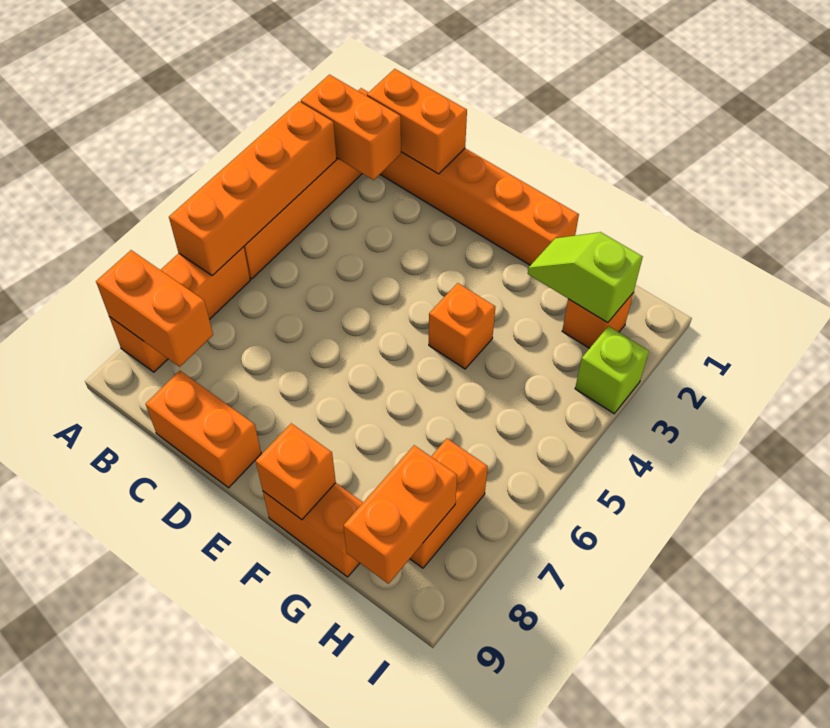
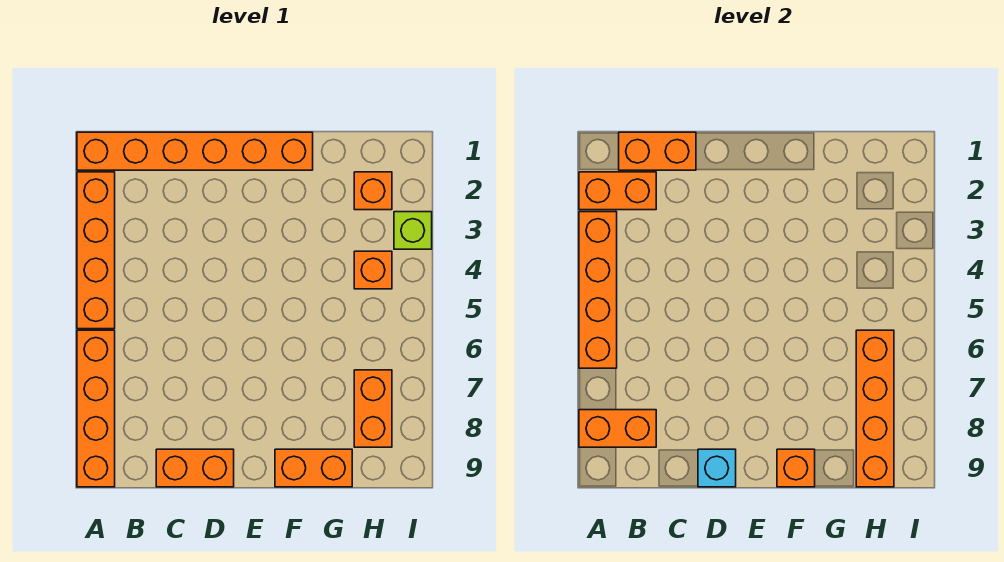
orange 1x3 brick [109,247,250,372] -> orange 1x4 brick [77,330,115,487]
none -> cyan 1x1 brick [698,449,736,487]
orange 1x1 brick [429,283,495,369] -> orange 1x1 brick moved to [354,251,392,289]
lime 1x2 slope [528,232,643,323] -> none
orange 1x2 brick [343,445,457,584] -> orange 1x4 brick [856,330,894,487]

